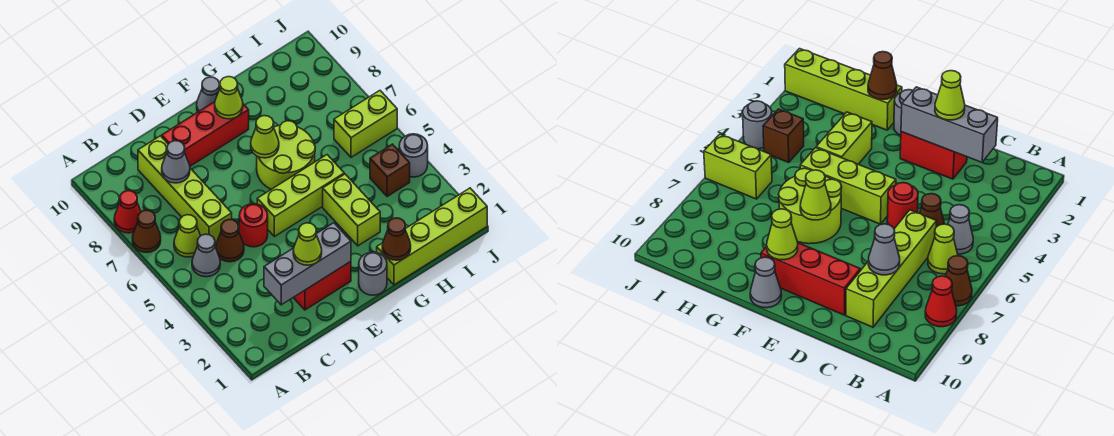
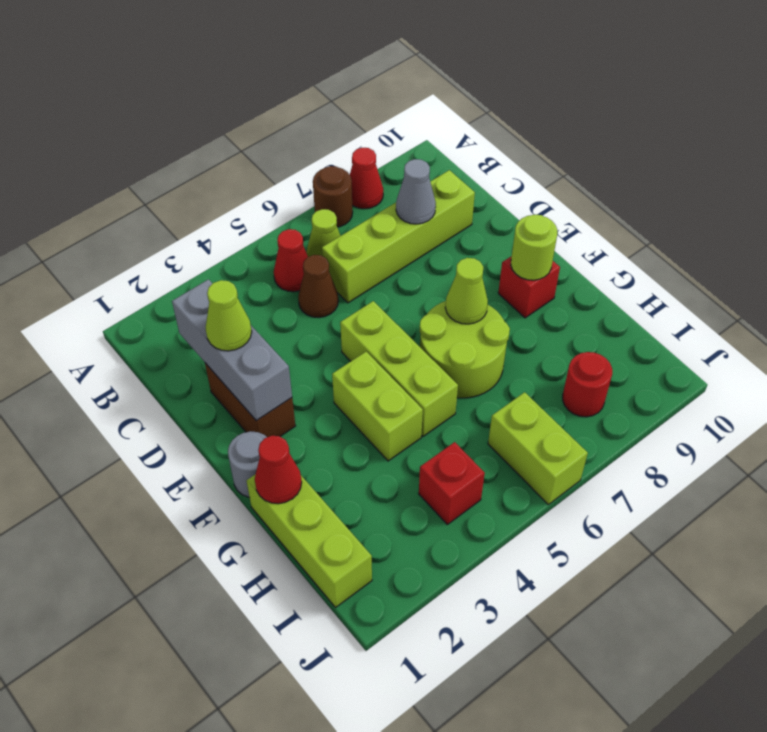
brown 1x1 cone [132,210,161,252] -> brown 1x1 round brick [313,166,353,227]
grey 1x1 cone [192,234,220,277] -> red 1x1 cone [274,229,308,292]
red 1x2 brick [293,262,351,310] -> brown 1x2 brick [205,363,295,437]
red 1x1 round brick [239,204,268,247] -> red 1x1 round brick moved to [563,352,612,417]
red 1x3 brick [162,102,249,166] -> red 1x1 brick [498,256,560,318]
lime 1x1 cone [215,77,243,119] -> lime 1x1 round brick [511,215,557,280]
grey 1x1 cone [197,77,220,112] -> none
lime 1x4 brick [377,188,487,285] -> lime 1x3 brick [246,475,372,607]
brown 1x1 cone [382,218,411,260] -> red 1x1 cone [255,436,302,504]
lime 1x2 brick [323,174,380,246] -> lime 1x2 brick turned to [332,352,423,461]
brown 1x1 brick [370,144,410,197] -> red 1x1 brick [419,442,485,524]
grey 1x1 round brick [399,134,428,177] -> none

